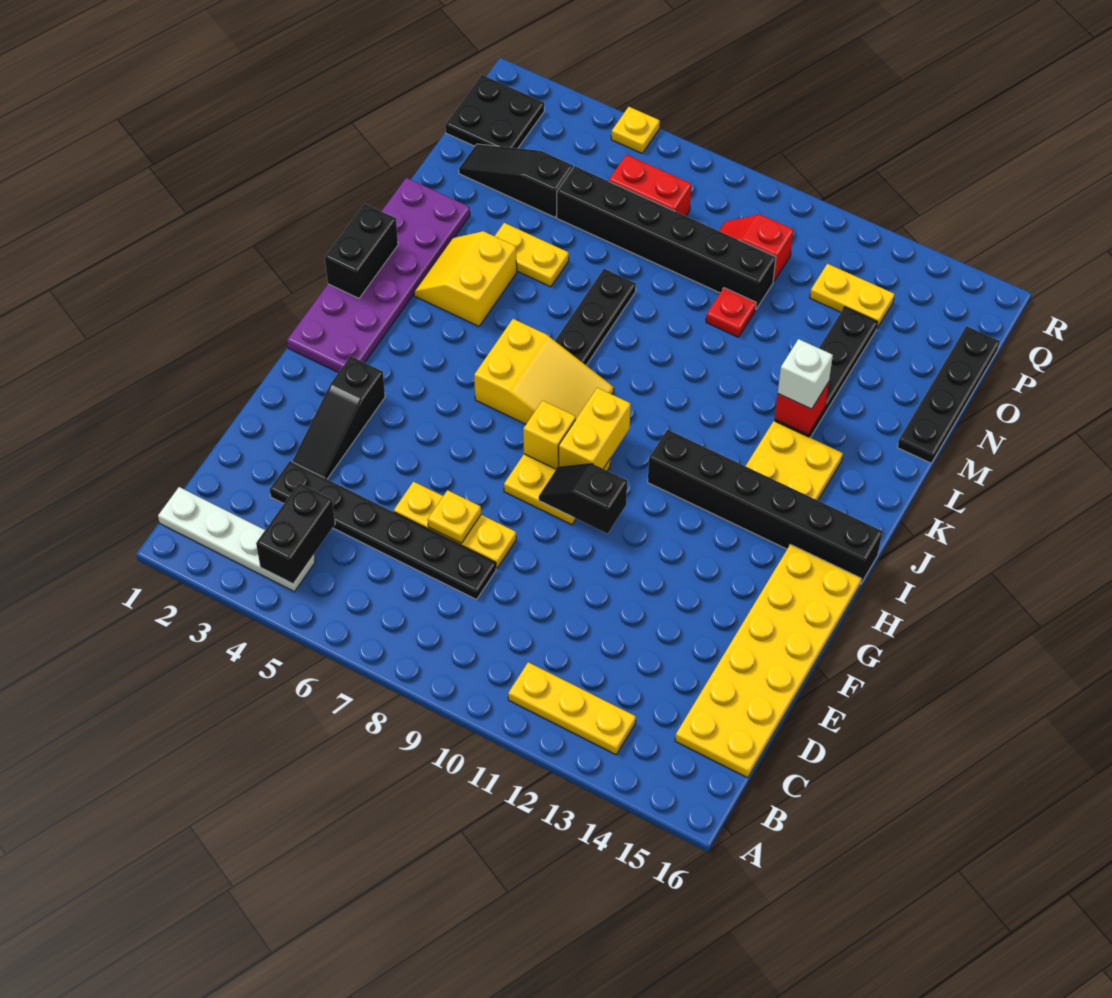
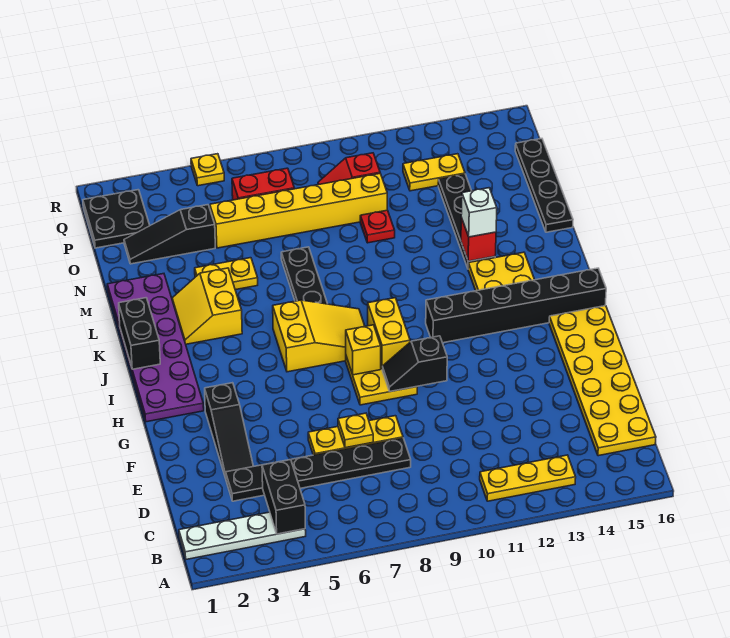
black 1x6 brick [557,166,776,309] -> yellow 1x6 brick [210,173,387,248]

